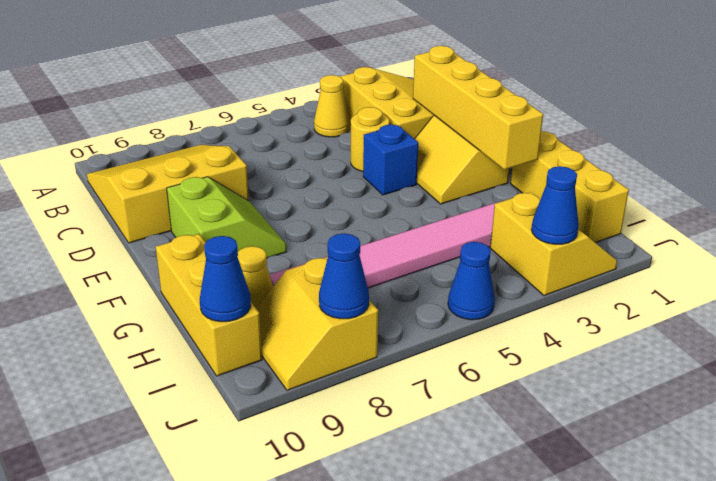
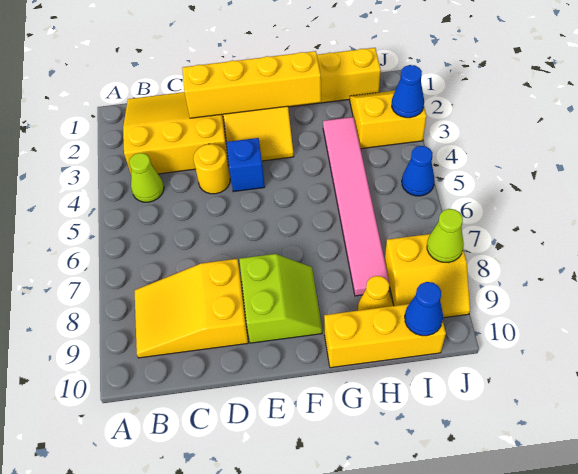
yellow 1x1 cone [314,75,350,137] -> lime 1x1 cone [129,153,164,202]
yellow 3x3 slope [87,145,249,243] -> yellow 2x3 slope [135,259,248,358]
lime 2x2 slope [167,177,287,258] -> lime 2x2 slope turned to [239,254,322,343]
blue 1x1 cone [319,233,369,319] -> lime 1x1 cone [427,209,464,262]

